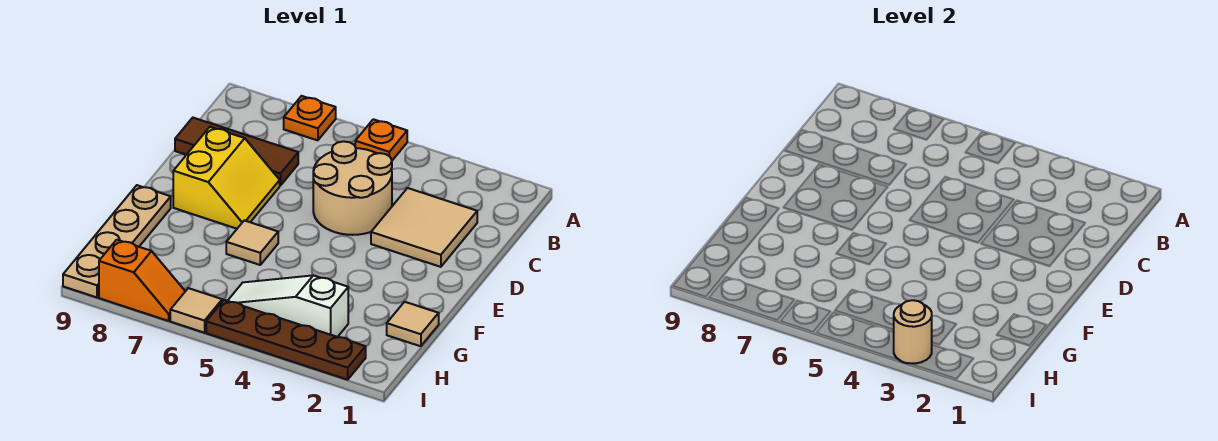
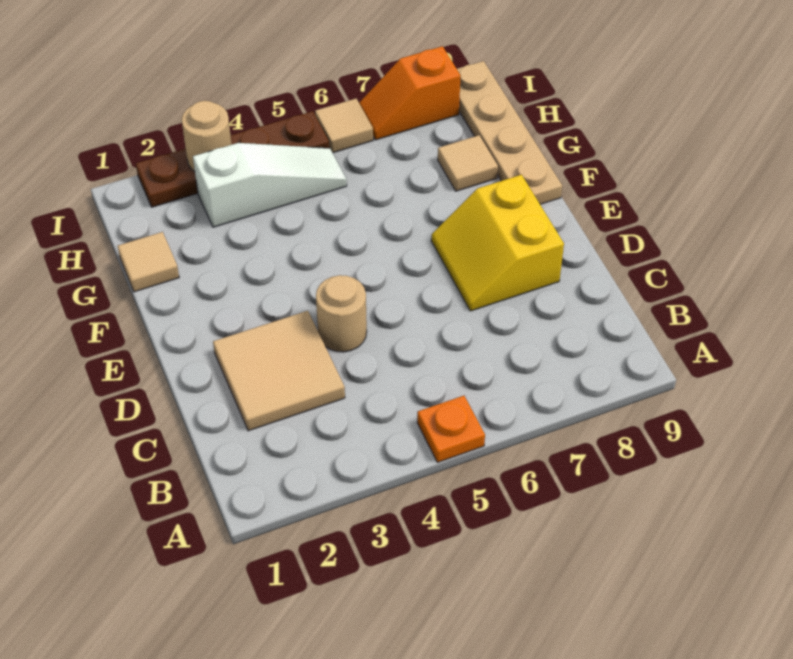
orange 1x1 plate [284,96,336,140] -> none
tan 2x2 round brick [313,141,392,235] -> tan 1x1 round brick [316,275,367,352]
brown 1x3 tile [175,118,298,186] -> none
tan 1x1 tile [226,220,278,265] -> tan 1x1 tile moved to [438,135,498,191]

